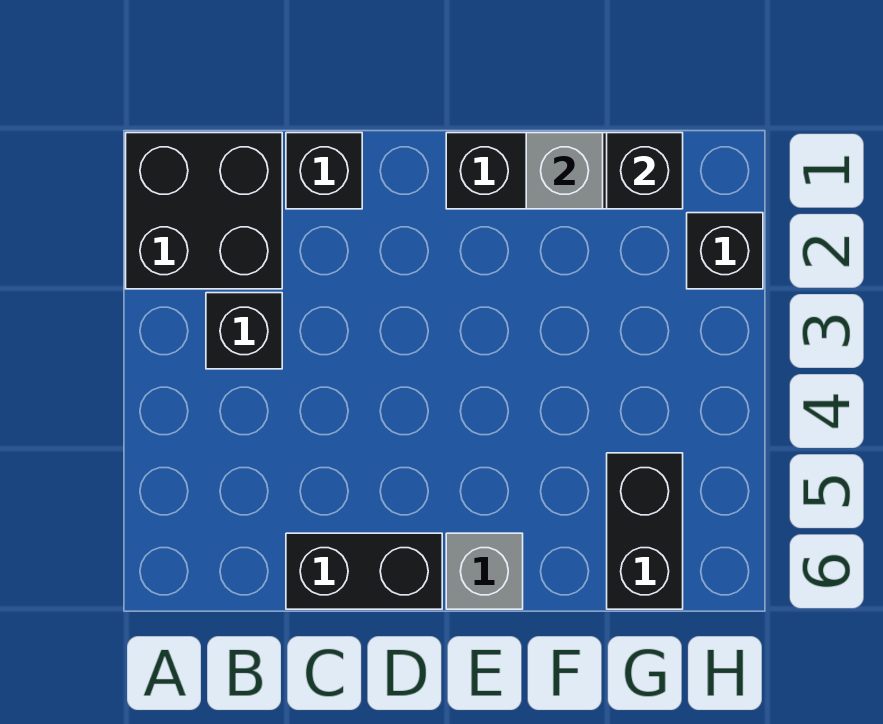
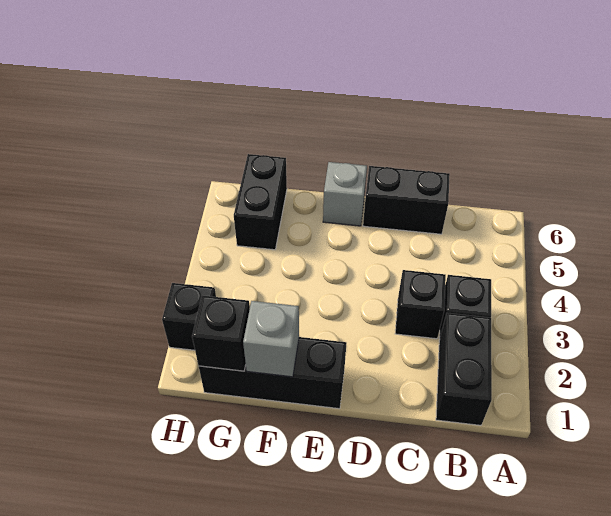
black 2x2 brick [126,133,282,289] -> black 1x2 brick [436,313,492,425]
black 1x1 brick [286,133,362,209] -> black 1x1 brick moved to [395,270,446,339]

